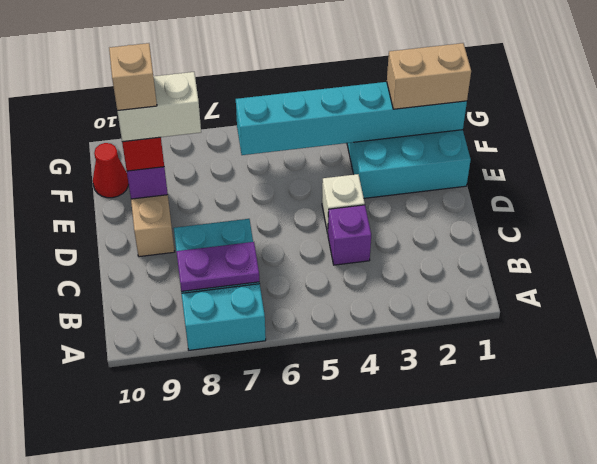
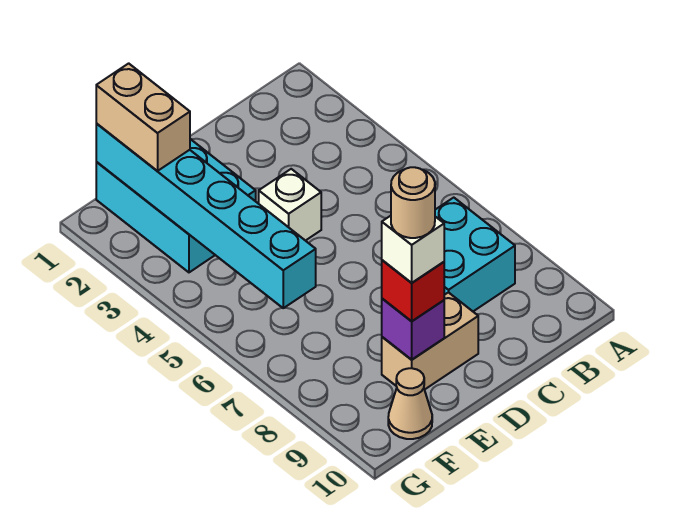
cyan 1x2 brick [182,284,266,350] -> none
purple 1x2 plate [176,242,259,291] -> none
purple 1x1 brick [328,205,371,265] -> none
white 1x2 brick [117,72,201,142] -> white 1x1 brick [382,216,444,283]
tan 1x1 brick [109,43,157,111] -> tan 1x1 round brick [391,167,435,238]
red 1x1 cone [93,143,129,198] -> tan 1x1 cone [388,368,432,439]

